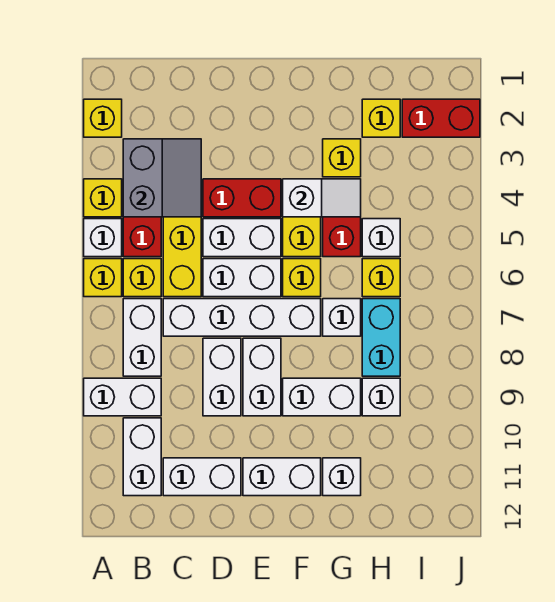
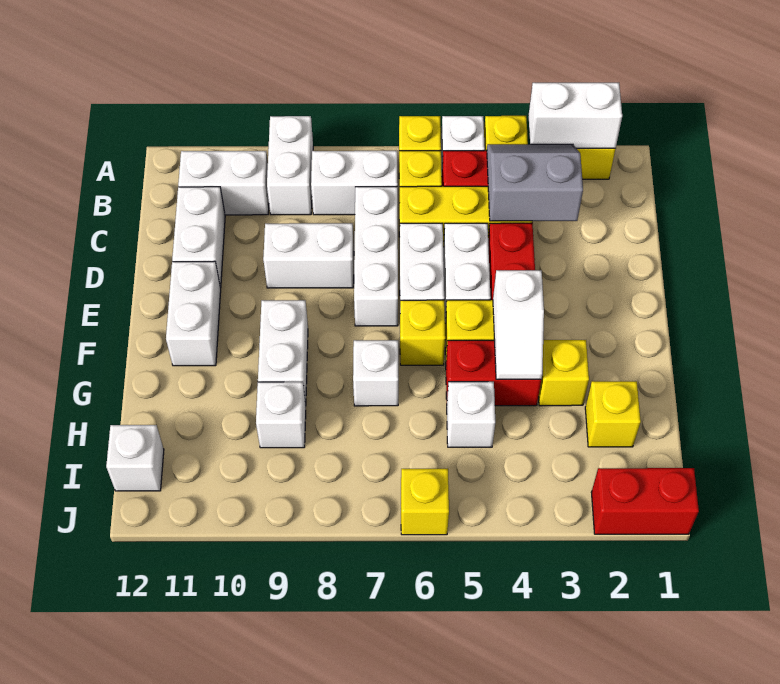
grey 2x2 slope [123,139,201,217] -> grey 2x2 slope turned to [487,144,583,221]
white 1x4 brick [163,299,321,336] -> white 1x3 brick [354,187,398,326]
white 1x2 brick [243,338,281,416] -> white 1x2 brick moved to [528,83,622,148]
white 1x1 brick [323,458,361,496] -> white 1x1 brick moved to [106,425,164,491]
yellow 1x1 brick [362,259,400,297] -> yellow 1x1 brick moved to [401,468,449,535]
cyan 1x2 brick [362,299,400,376] -> none
red 1x2 brick [402,99,480,137] -> red 1x2 brick turned to [591,468,699,534]

